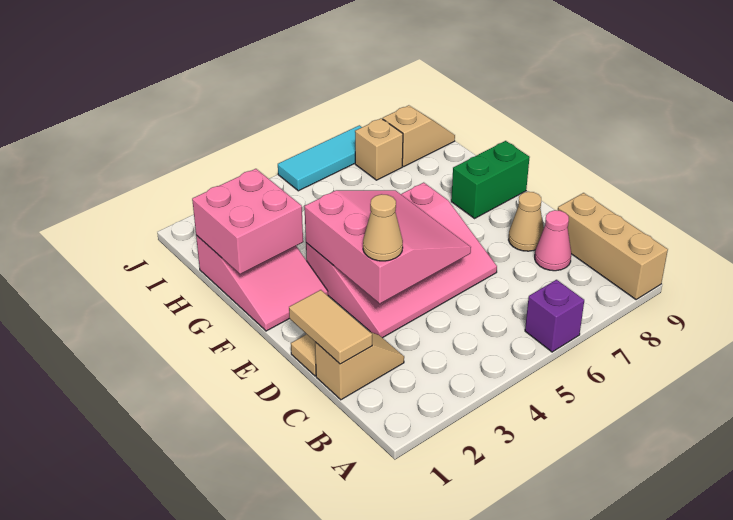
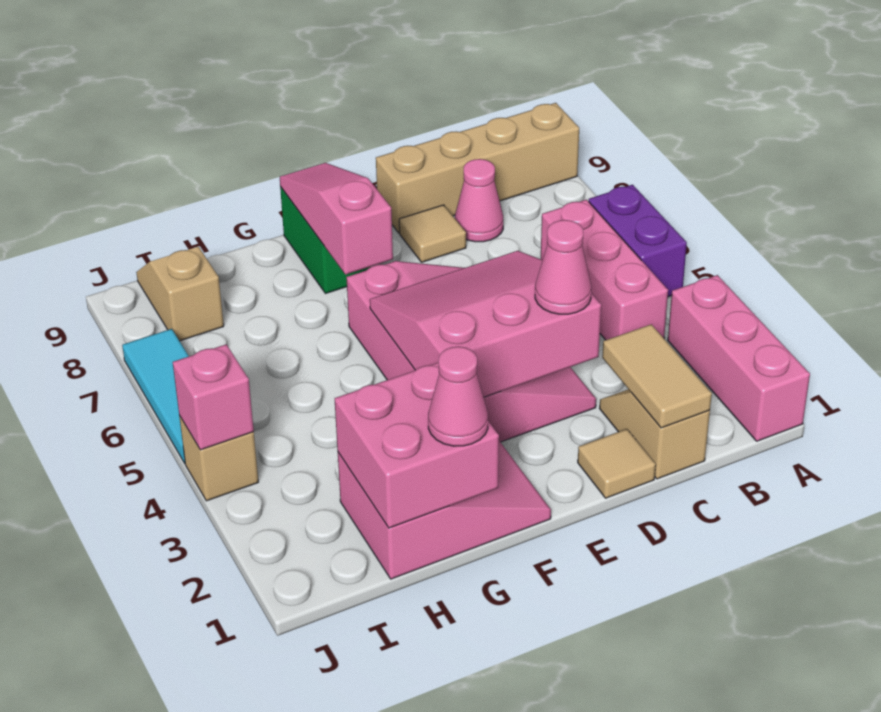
none -> pink 1x3 brick [668,275,810,441]
purple 1x1 brick [525,280,584,352] -> purple 1x2 brick [589,185,687,297]
tan 1x3 brick [558,193,668,300] -> tan 1x4 brick [376,103,579,233]
none -> pink 1x3 brick [541,200,668,340]
tan 1x2 tile [289,290,372,364] -> tan 1x2 tile turned to [602,324,712,428]
tan 1x1 cone [363,194,403,261] -> pink 1x1 cone [535,220,591,314]
tan 1x1 cone [509,192,544,251] -> tan 1x1 tile [399,205,466,262]
none -> pink 1x3 slope [280,163,393,275]
none -> pink 1x1 cone [428,347,488,446]
tan 1x1 brick [355,118,403,180] -> tan 1x1 brick moved to [179,415,258,501]
none -> pink 1x1 brick [173,344,254,450]

